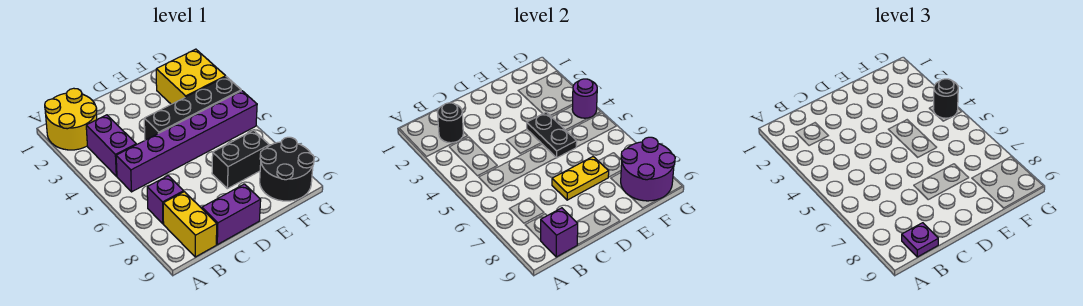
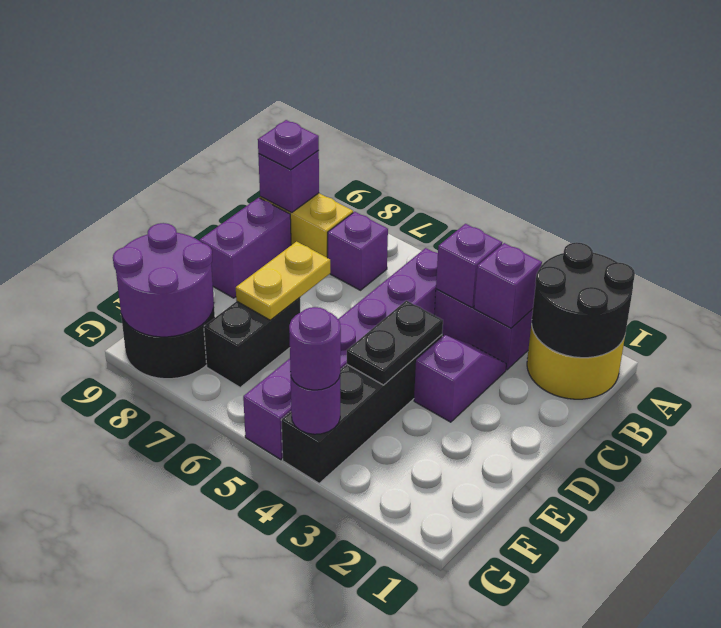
black 1x1 round brick [437,103,463,143] -> black 2x2 round brick [532,242,635,358]
none -> purple 1x1 brick [474,243,542,328]
none -> purple 1x1 brick [436,224,502,308]
none -> purple 1x2 slope [414,335,506,422]
black 1x2 plate [527,112,577,158] -> black 1x2 plate turned to [347,300,443,385]
yellow 2x2 brick [156,49,226,104] -> none
black 1x1 round brick [933,79,958,118] -> purple 1x1 round brick [289,307,341,390]

